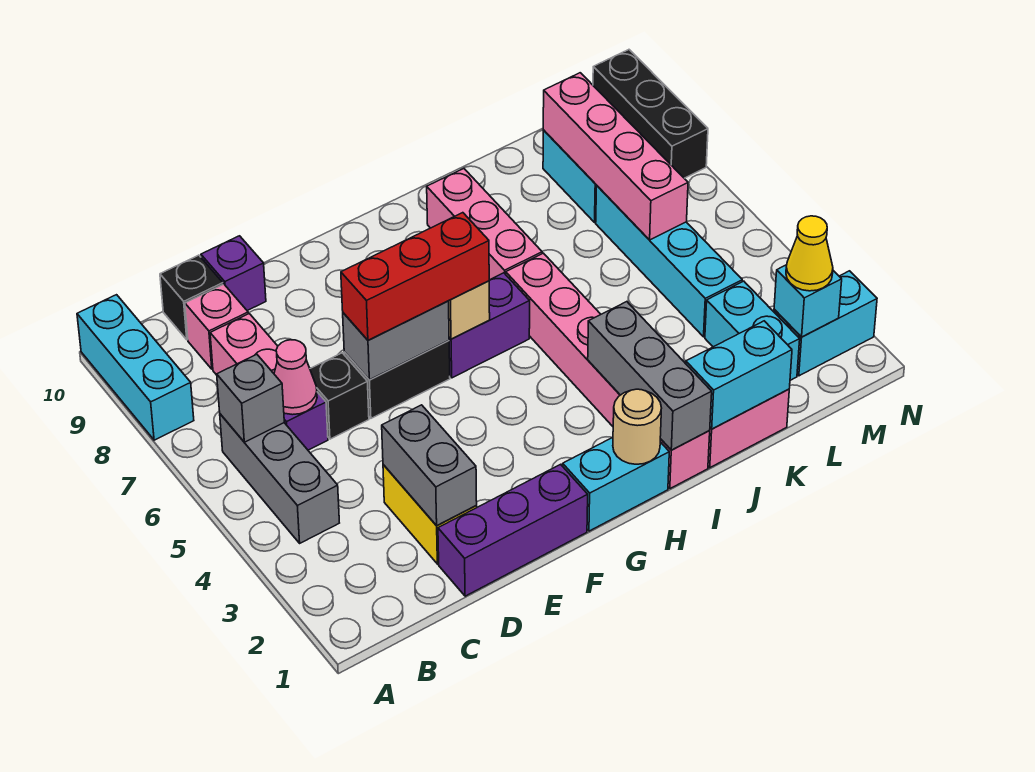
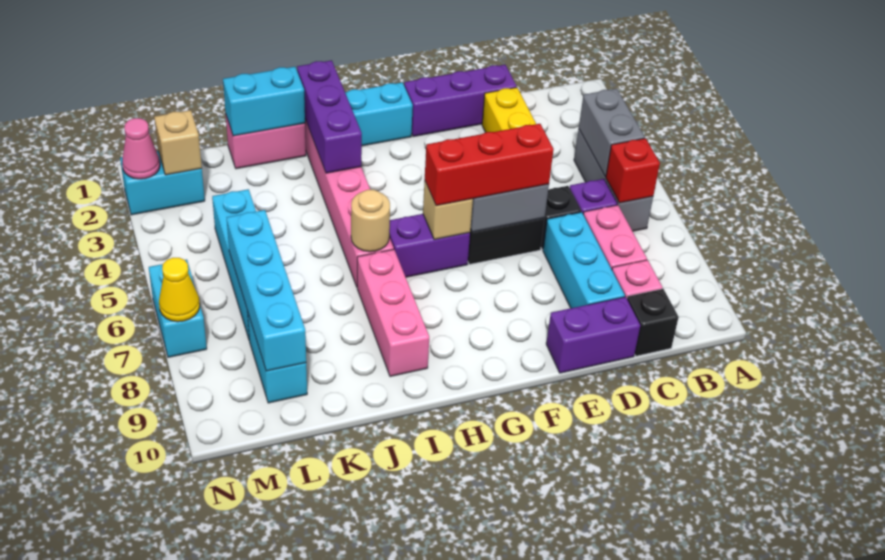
cyan 1x3 brick [77,295,194,440] -> cyan 1x3 brick moved to [543,212,625,308]
grey 1x1 brick [217,354,284,442] -> red 1x1 brick [606,138,660,203]
pink 1x1 cone [274,340,317,415] -> pink 1x1 cone moved to [122,118,160,179]
grey 1x2 brick [382,405,477,526] -> grey 1x2 brick moved to [579,89,645,177]
purple 1x1 brick [201,236,266,311] -> purple 1x2 brick [546,297,640,373]
tan 1x1 round brick [613,389,661,464] -> tan 1x1 round brick moved to [351,190,390,252]
grey 1x3 brick [588,302,712,450] -> purple 1x3 brick [297,60,362,173]
cyan 1x2 brick [705,281,800,380] -> cyan 1x2 brick moved to [149,260,207,357]
pink 1x4 brick [543,73,688,240] -> cyan 1x4 brick [227,210,306,371]
cyan 1x1 brick [774,265,842,337] -> tan 1x1 brick [154,110,202,175]
yellow 1x1 cone [786,216,833,291] -> yellow 1x1 cone moved to [159,258,200,322]
black 1x3 brick [593,50,708,178] -> none

